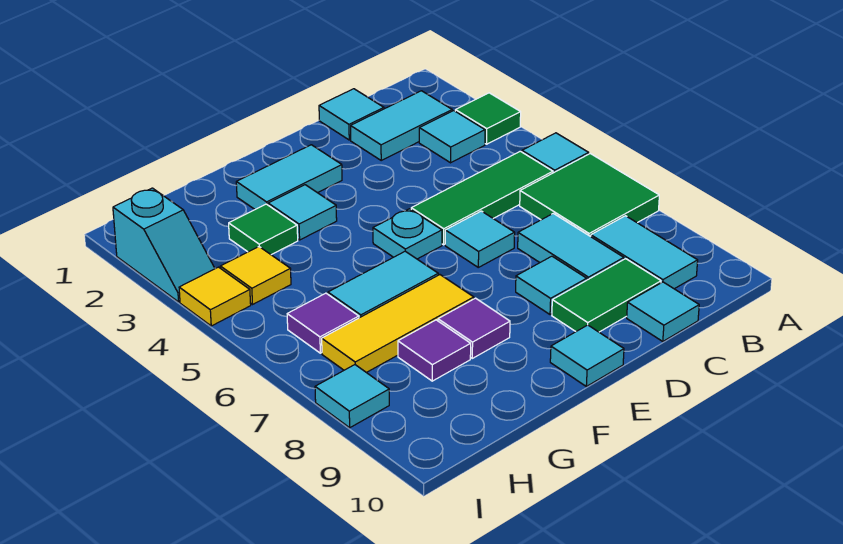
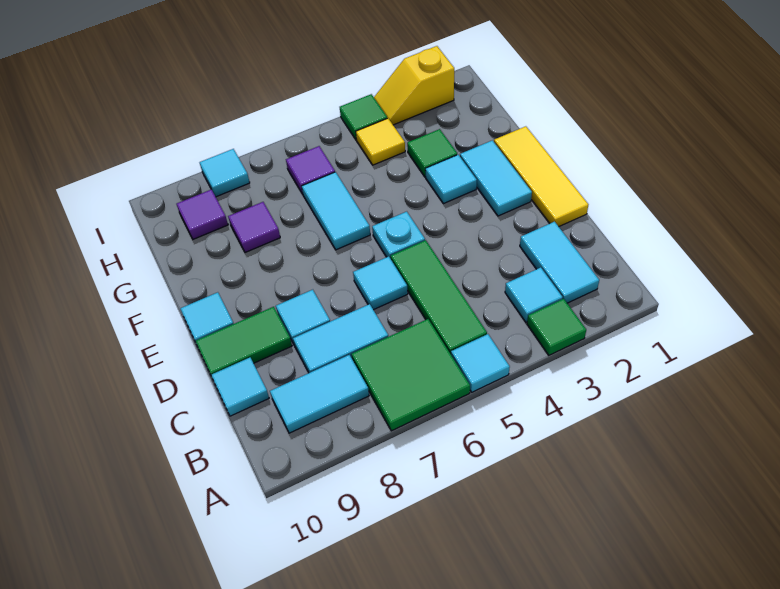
cyan 1x1 tile [319,89,384,140] -> none
green 1x2 tile [552,259,661,332] -> green 1x2 tile turned to [196,307,292,375]
yellow 1x3 tile [322,275,474,373] -> yellow 1x3 tile moved to [494,126,588,226]
purple 1x1 tile [438,298,510,358] -> purple 1x1 tile moved to [177,189,228,239]
cyan 1x2 slope [113,188,215,302] -> yellow 1x2 slope [374,46,454,125]
yellow 1x1 tile [179,267,251,326] -> green 1x1 tile [340,94,387,140]

